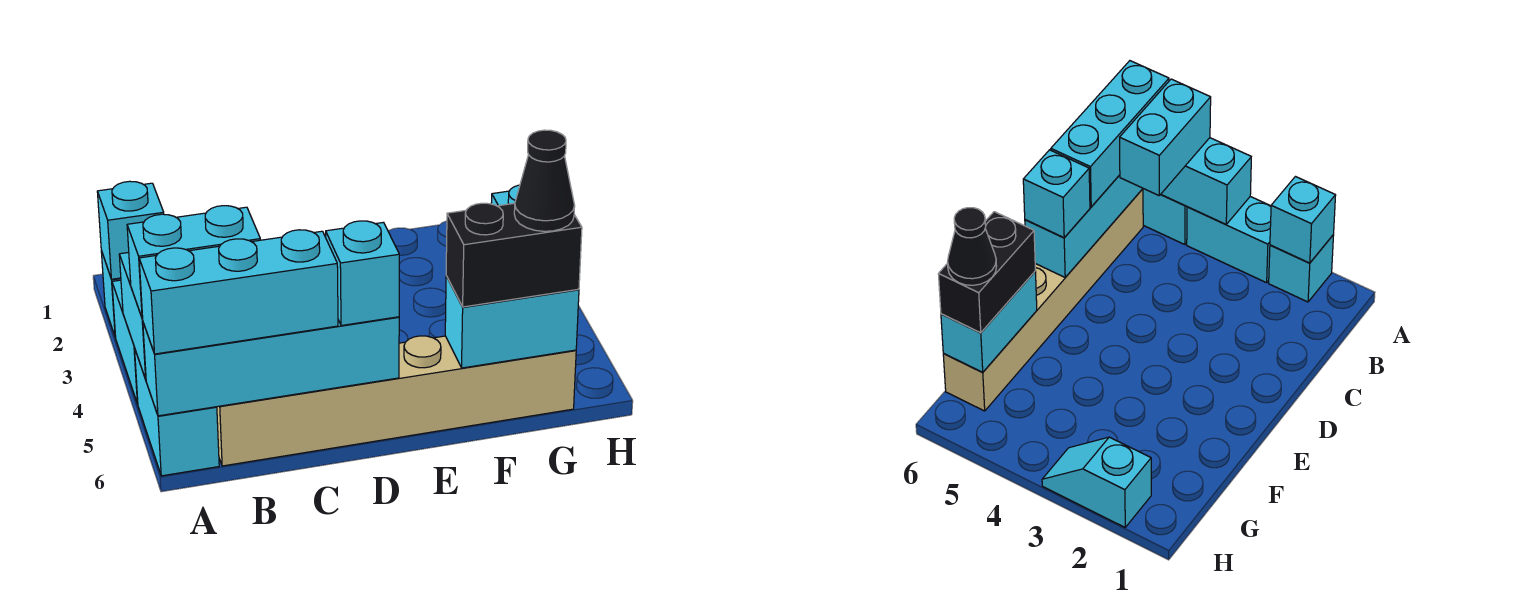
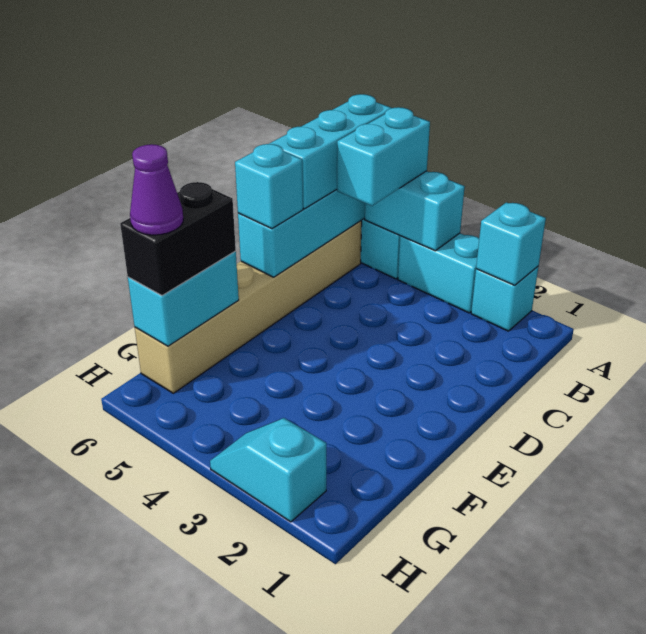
black 1x1 cone [514,130,575,231] -> purple 1x1 cone [130,144,183,235]

